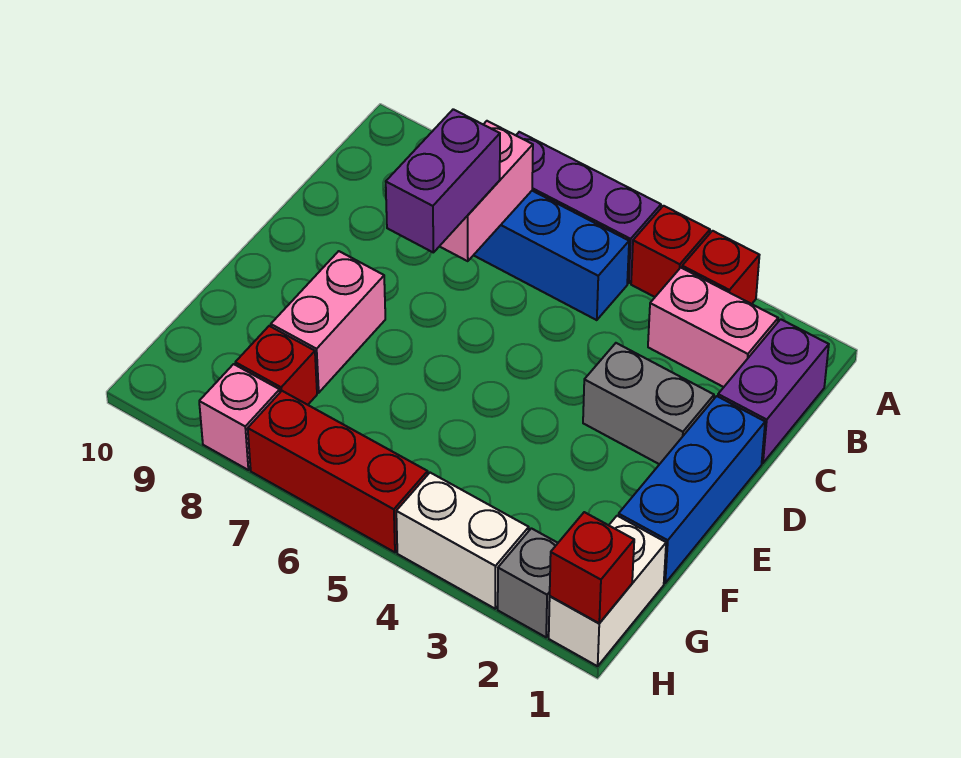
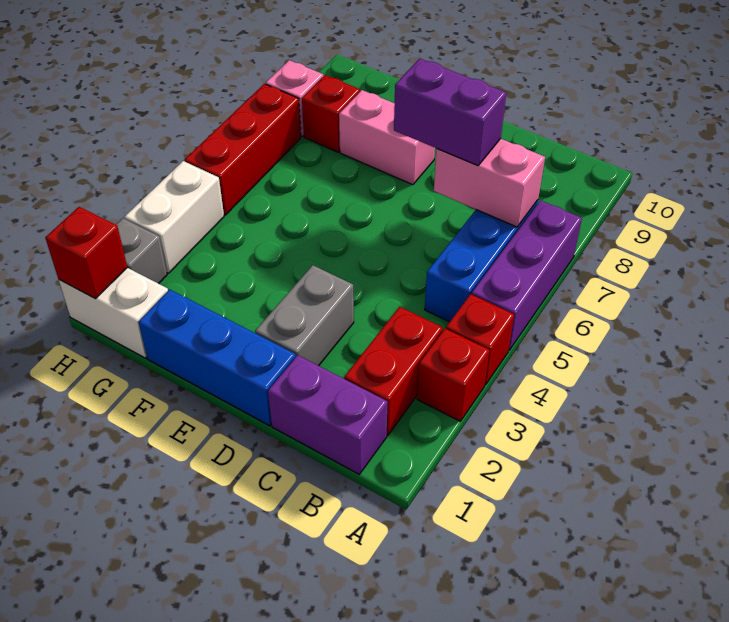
pink 1x2 brick [648,268,778,387] -> red 1x2 brick [344,307,443,435]

